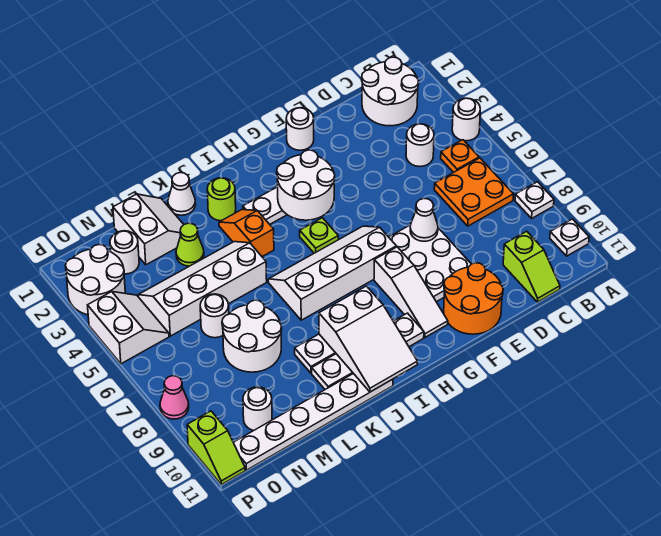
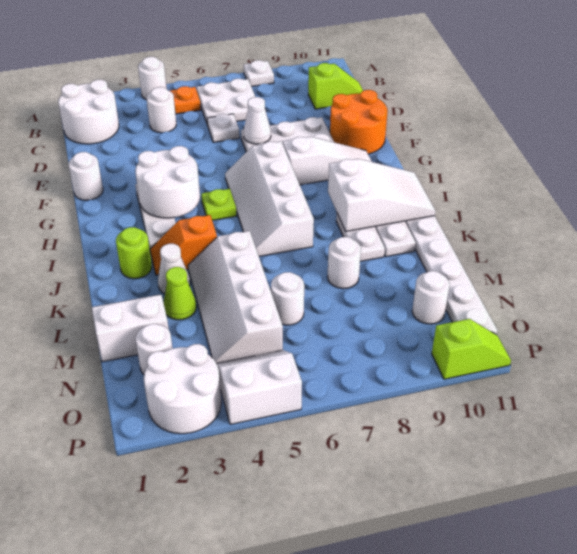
white 1x1 plate [550,219,589,256] -> white 1x1 plate moved to [207,114,240,142]
orange 2x2 plate [434,158,513,226] -> white 2x2 plate [197,78,255,125]
white 1x1 cone [168,173,196,215] -> white 1x1 cone moved to [158,244,190,294]
white 2x2 round brick [222,300,282,372] -> white 1x1 round brick [327,237,361,289]
pink 1x1 cone [160,376,189,419] -> none

